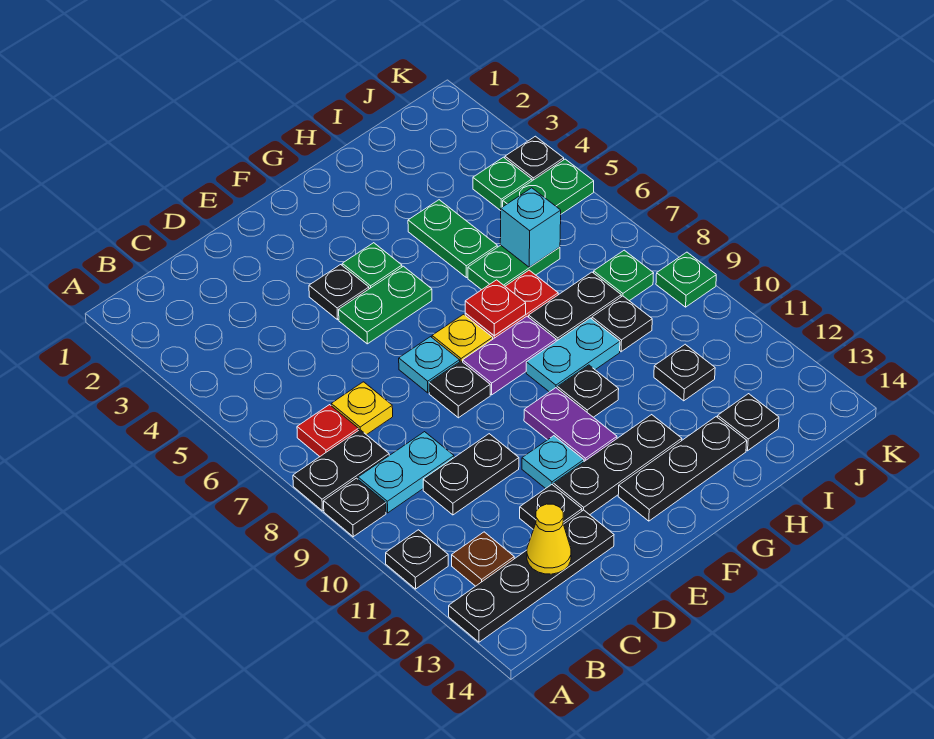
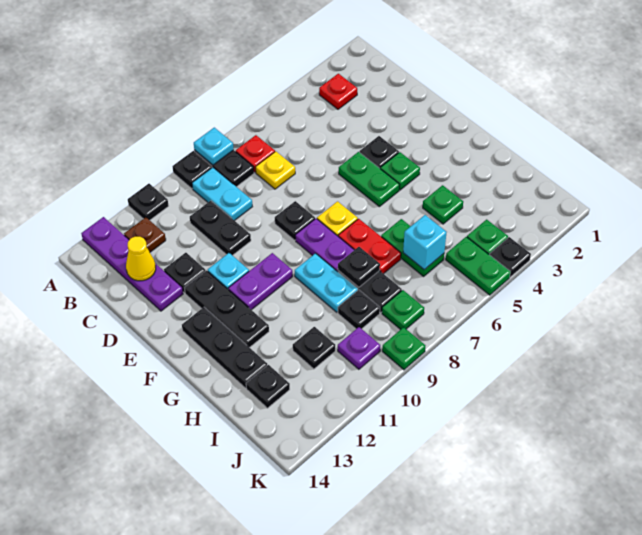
black 1x4 plate [449,510,614,642] -> purple 1x4 plate [81,217,183,311]
cyan 1x1 plate [399,337,460,393] -> cyan 1x1 plate moved to [194,128,234,165]
red 1x1 plate [465,280,526,336] -> red 1x1 plate moved to [319,74,357,109]
black 1x1 plate [557,365,619,417] -> black 1x1 plate moved to [338,247,380,287]
green 1x2 plate [408,200,497,278] -> green 1x1 plate [423,185,463,224]
none -> purple 1x1 plate [338,327,380,369]

